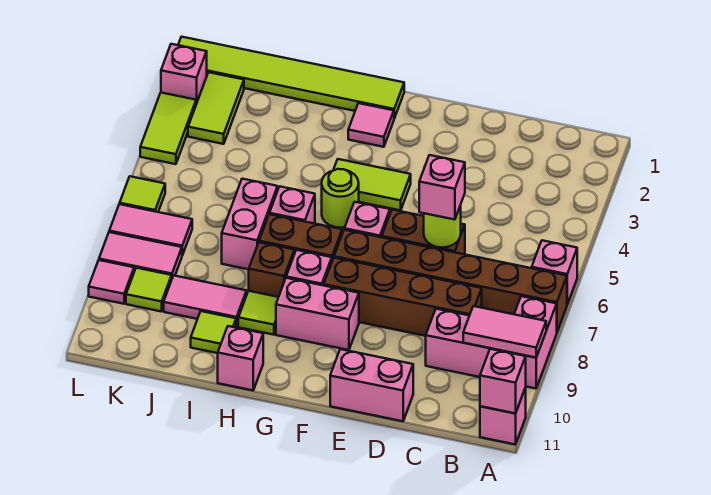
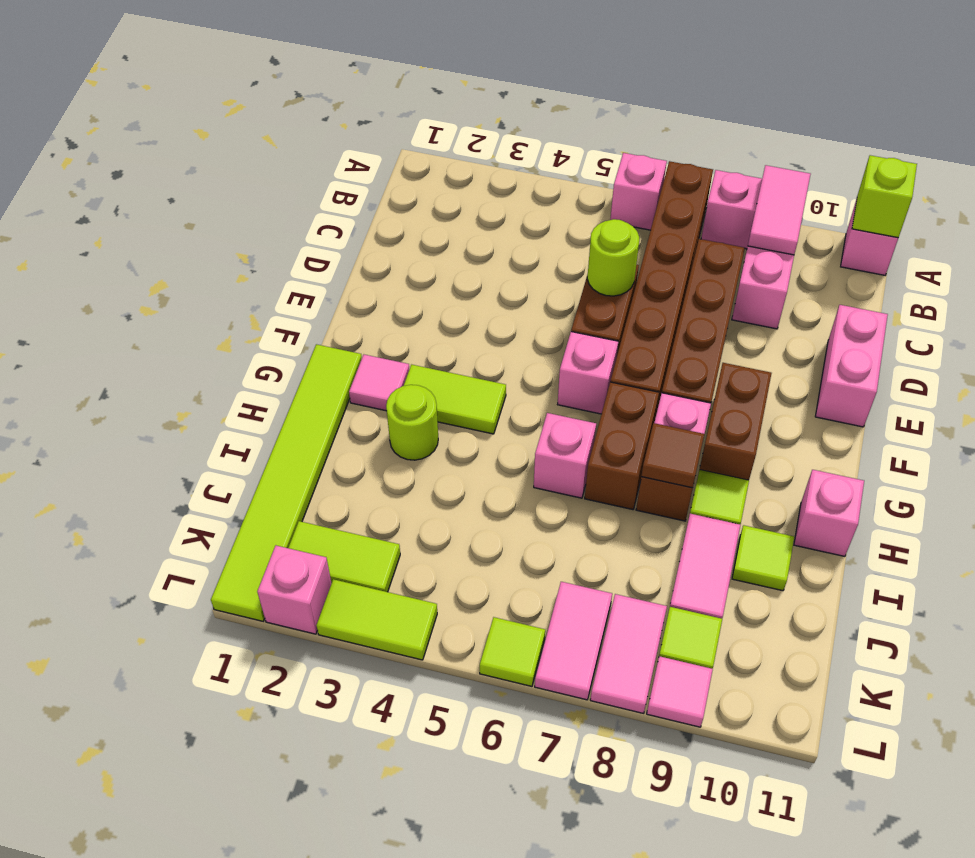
pink 1x1 brick [480,349,526,413] -> lime 1x1 brick [852,155,917,238]
pink 1x1 brick [419,155,465,220] -> none
lime 1x2 tile [334,159,411,210] -> lime 1x2 tile turned to [404,365,506,434]
pink 1x2 brick [276,278,359,350] -> brown 1x2 brick [699,363,772,480]
lime 1x1 round brick [322,169,359,228] -> lime 1x1 round brick moved to [386,385,438,460]
none -> brown 1x1 tile [641,423,704,488]
pink 1x2 brick [222,179,278,269] -> none

